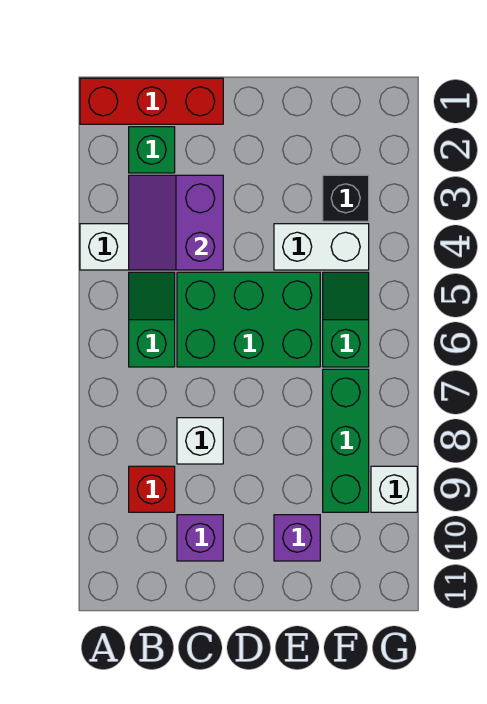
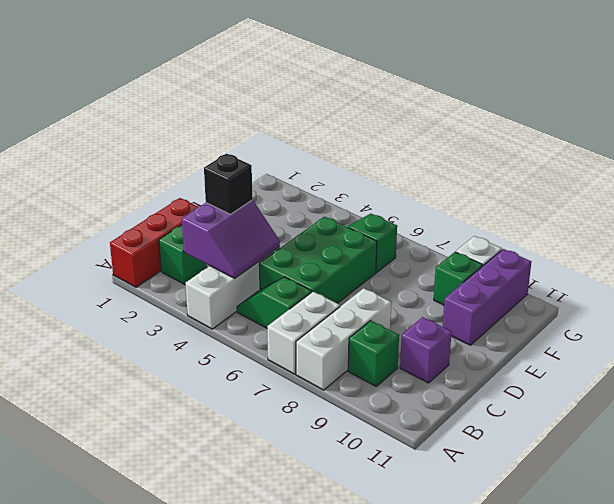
purple 2x2 slope [129,175,223,270] -> purple 2x2 slope turned to [182,200,280,278]
red 1x1 brick [129,466,175,512] -> green 1x1 brick [348,321,399,386]
white 1x1 brick [177,418,223,464] -> white 1x3 brick [296,288,391,390]
white 1x2 brick [274,224,369,270] -> white 1x2 brick moved to [267,292,340,374]
purple 1x1 brick [274,515,320,561] -> purple 1x3 brick [443,249,531,345]
black 1x1 brick [323,175,369,221] -> black 1x1 brick moved to [204,154,253,214]
green 1x3 brick [323,369,369,512] -> green 1x1 brick [434,252,483,305]

